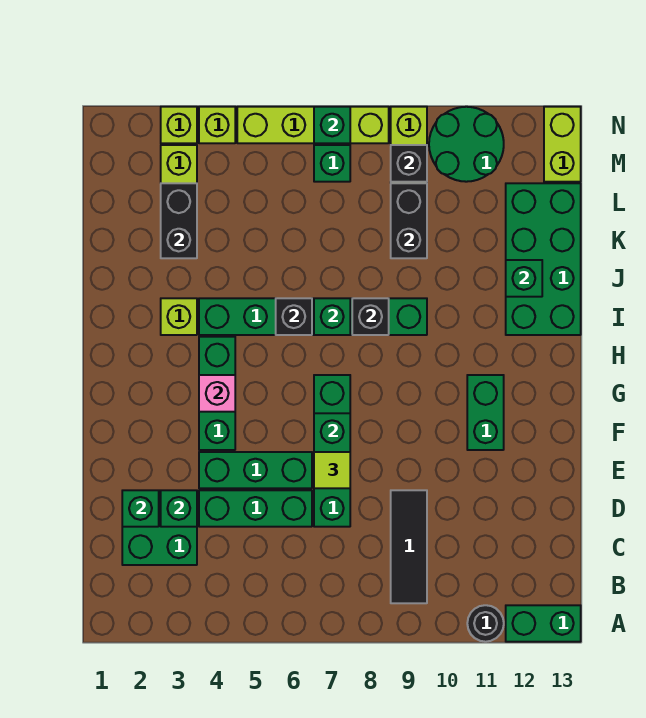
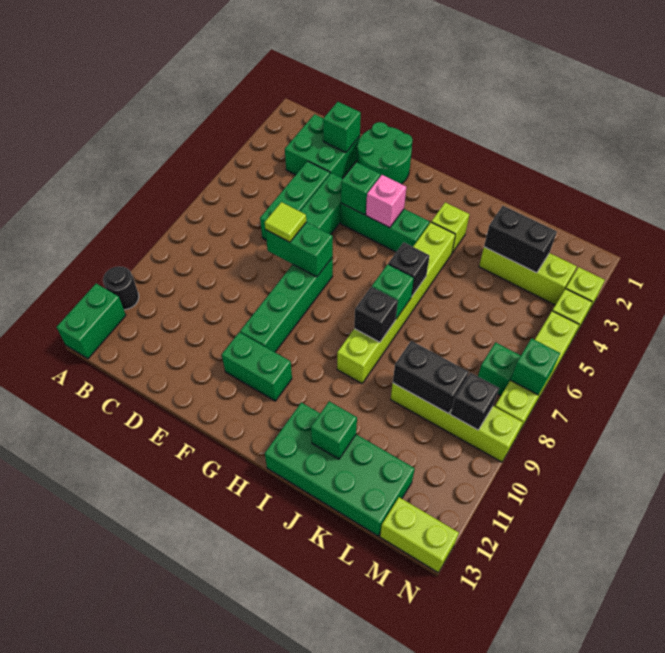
black 1x3 tile [391,490,427,603] -> none
green 1x1 brick [161,490,197,527] -> green 1x1 brick moved to [341,162,381,215]
green 1x4 brick [314,375,350,527] -> green 1x4 brick turned to [240,257,333,352]
green 1x6 brick [199,298,427,335] -> lime 1x6 brick [337,222,455,383]
green 2x2 round brick [429,107,504,182] -> green 2x2 round brick moved to [357,122,413,184]

